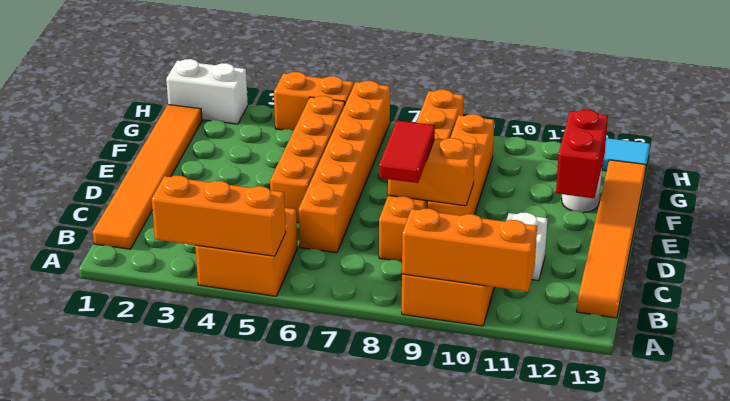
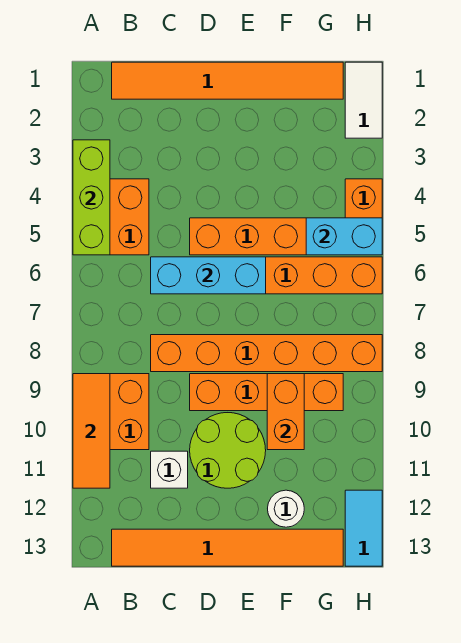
orange 1x3 brick [152,176,286,256] -> lime 1x3 brick [73,140,110,255]
orange 1x3 brick [402,209,537,292] -> orange 1x3 tile [73,374,110,488]
none -> cyan 1x3 brick [151,257,266,294]
red 1x2 tile [379,121,435,183] -> none
orange 1x2 brick [388,138,475,206] -> orange 1x2 brick moved to [267,374,304,450]
none -> lime 2x2 round brick [190,413,266,488]
red 1x2 brick [556,110,608,198] -> none
none -> cyan 1x2 brick [306,218,382,255]
white 1x2 brick [166,59,248,124] -> white 1x2 tile [345,62,382,138]

